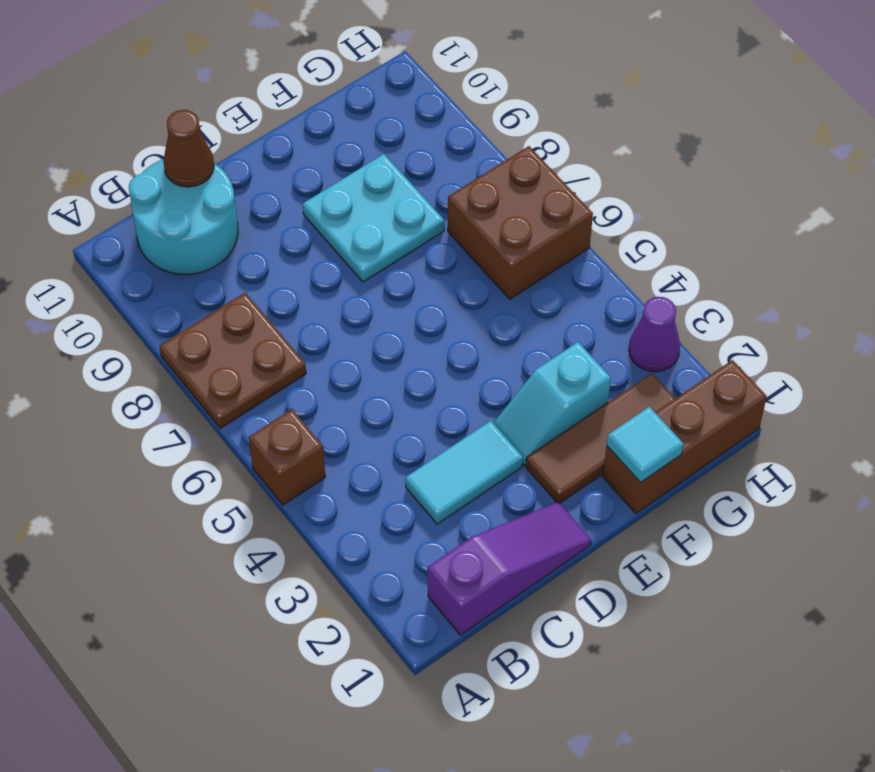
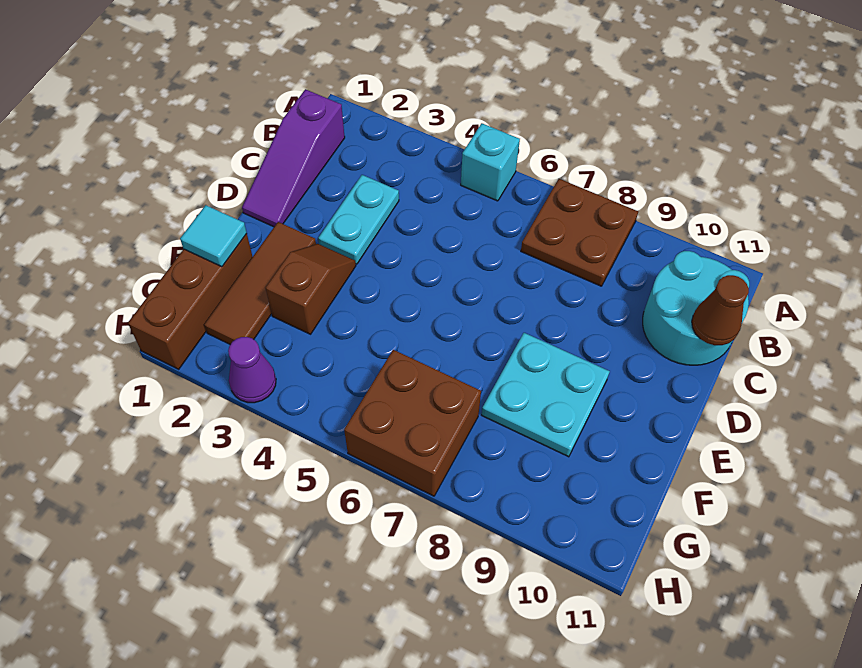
brown 1x1 brick [249,409,325,505] -> cyan 1x1 brick [461,123,520,201]
cyan 1x2 tile [406,421,523,524] -> cyan 1x2 plate [318,175,399,264]
cyan 1x2 slope [493,342,611,465] -> brown 1x2 slope [266,244,356,334]

